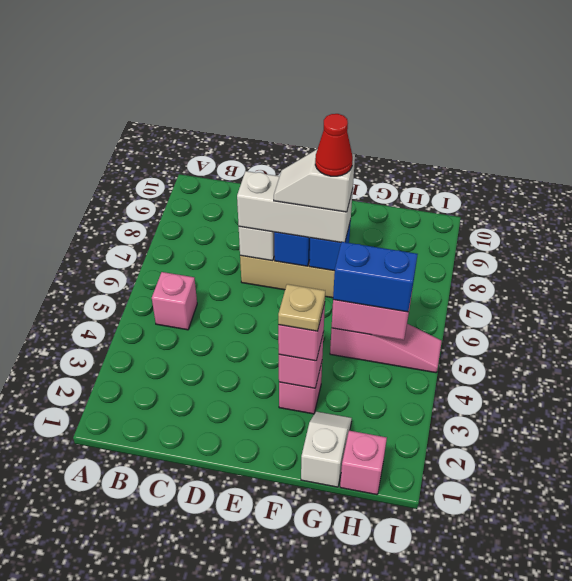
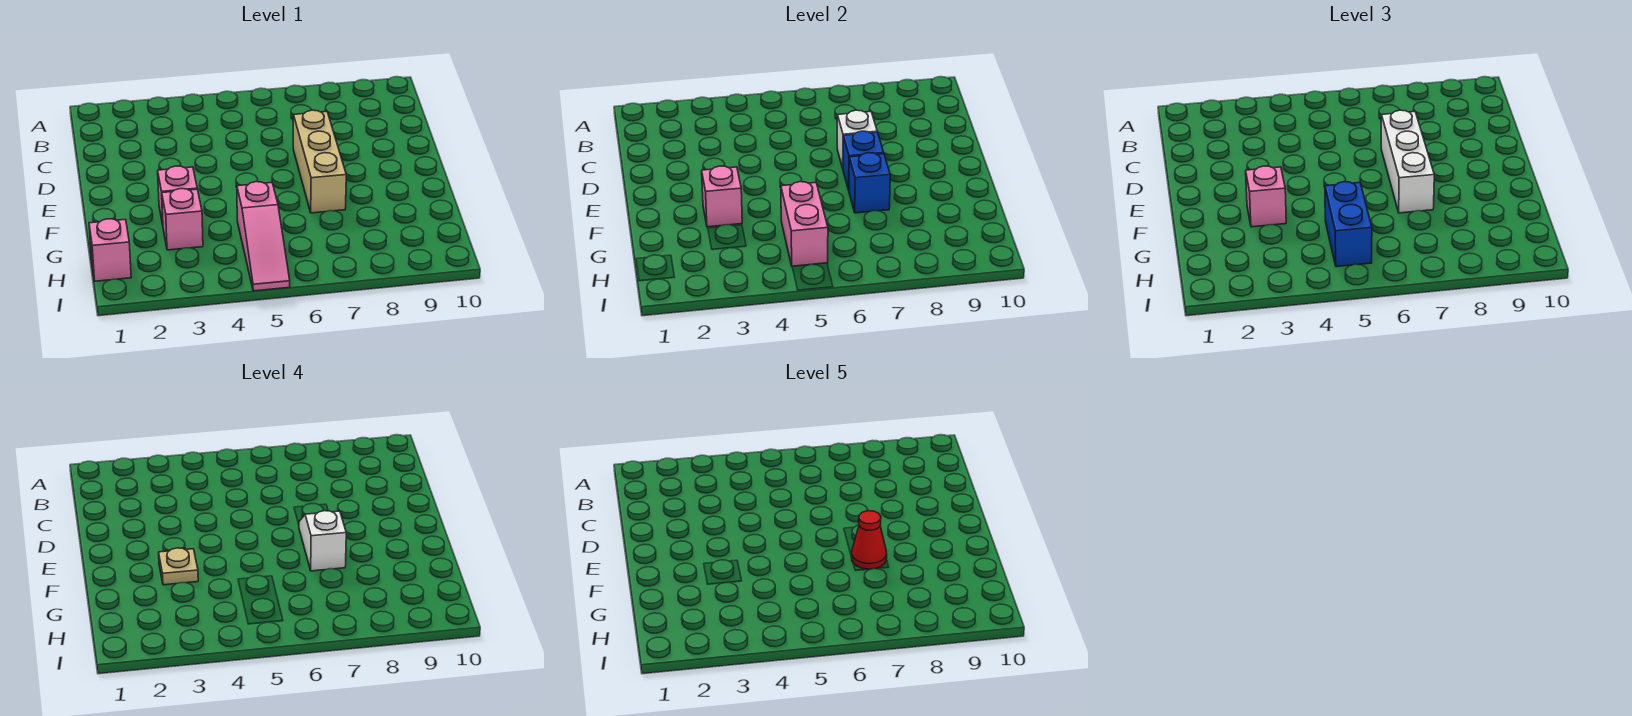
pink 1x1 brick [152,272,197,330] -> pink 1x1 brick moved to [162,189,203,250]
white 1x2 slope [301,411,352,487] -> none

